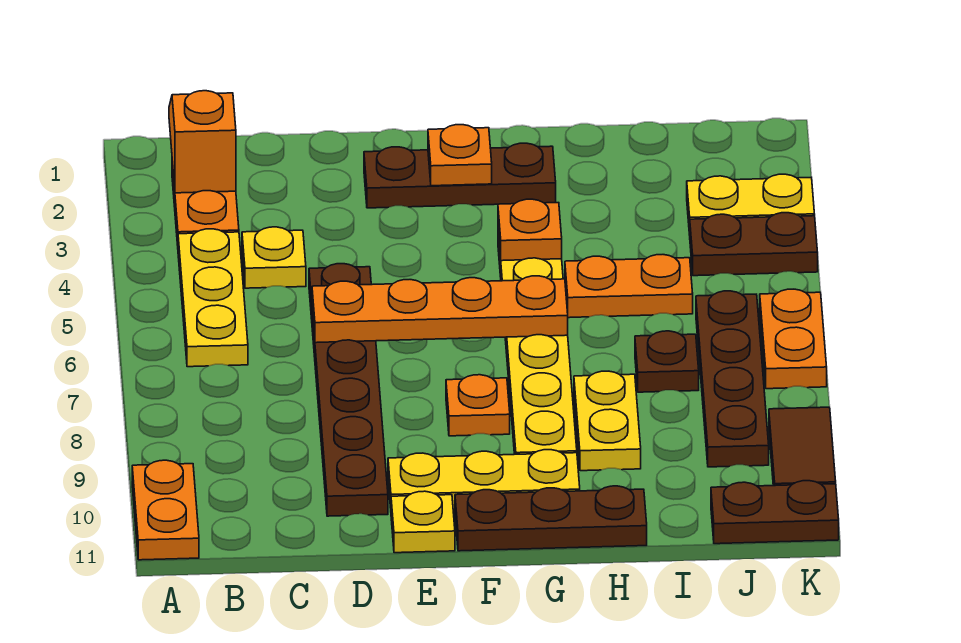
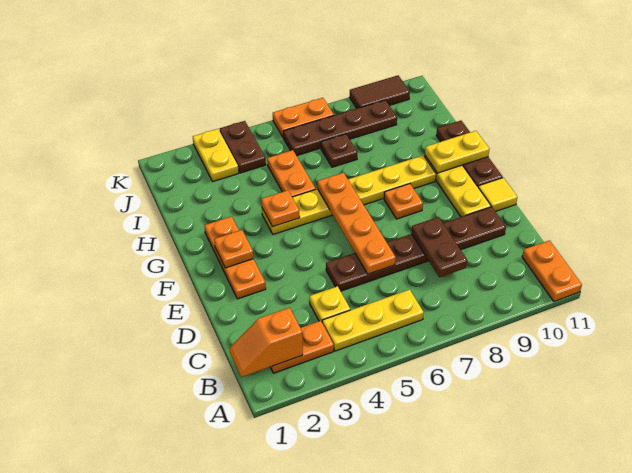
orange 1x2 plate [132,460,199,560] -> orange 1x2 plate turned to [522,240,582,301]
brown 1x3 plate [364,143,556,208] -> orange 1x3 plate [204,216,266,299]
yellow 1x1 plate [391,491,455,553] -> yellow 1x1 tile [478,178,517,212]
yellow 1x2 plate [574,371,641,471] -> yellow 1x2 plate moved to [425,131,490,173]
brown 1x2 plate [711,481,839,544] -> brown 1x2 plate moved to [411,217,467,277]

